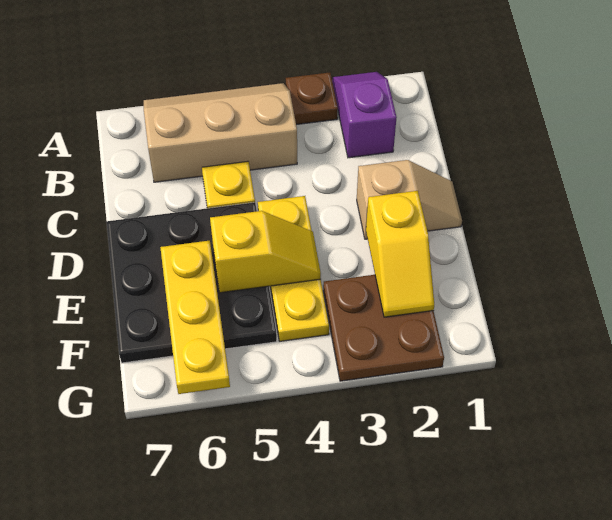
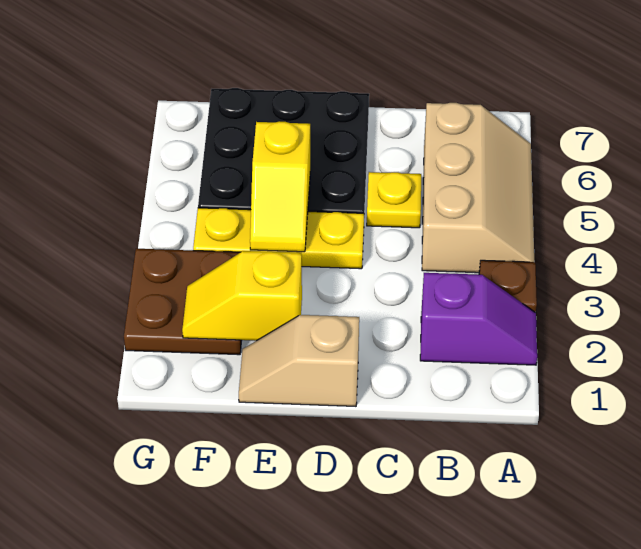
tan 1x2 slope [357,160,462,239] -> tan 1x2 slope turned to [239,315,359,407]
yellow 1x3 plate [160,241,230,394] -> none

